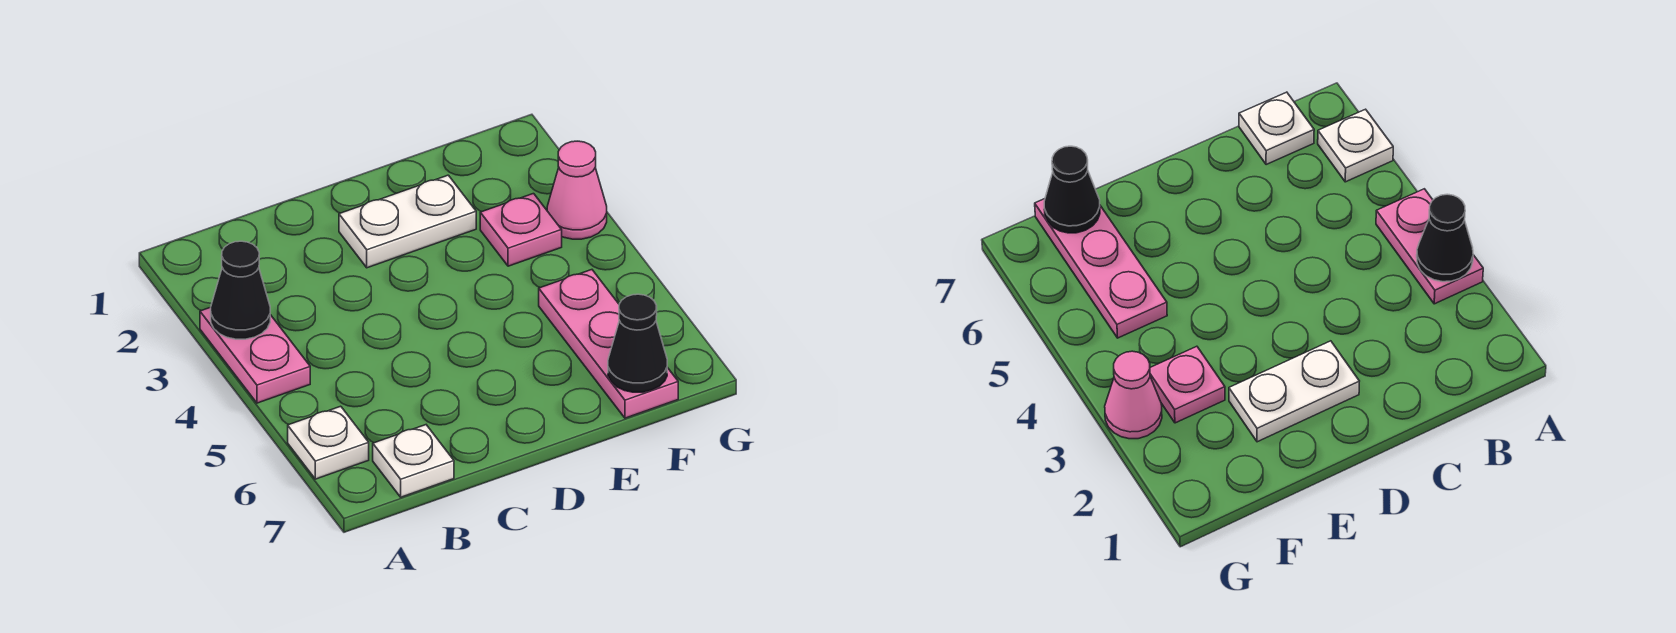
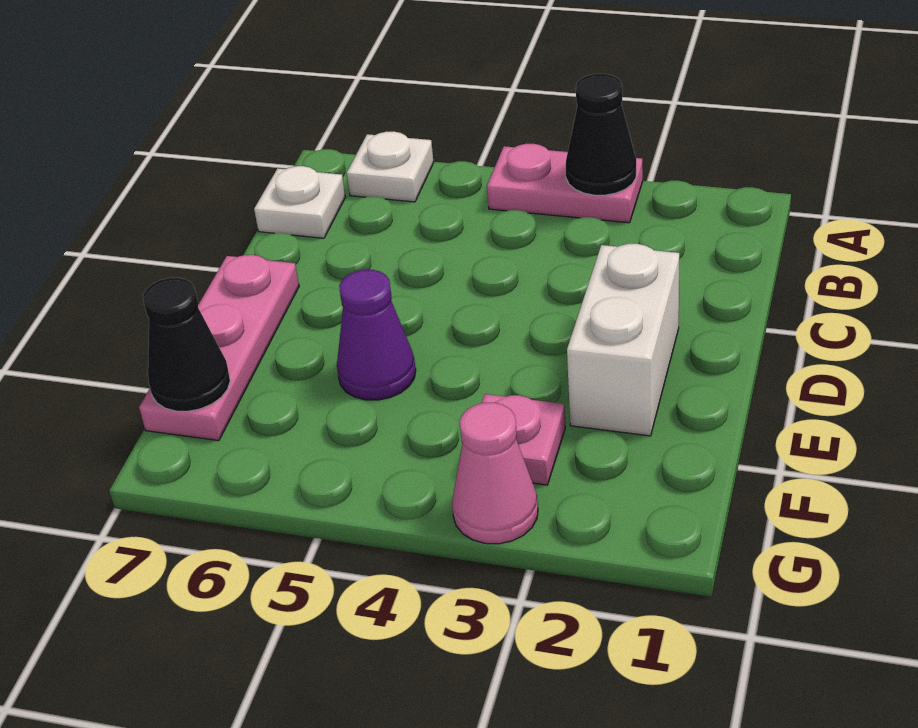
white 1x2 plate [339,175,476,268] -> white 1x2 brick [567,244,679,436]
none -> purple 1x1 cone [337,270,416,400]
pink 1x3 plate [539,270,678,418] -> pink 1x3 plate turned to [139,255,299,441]

